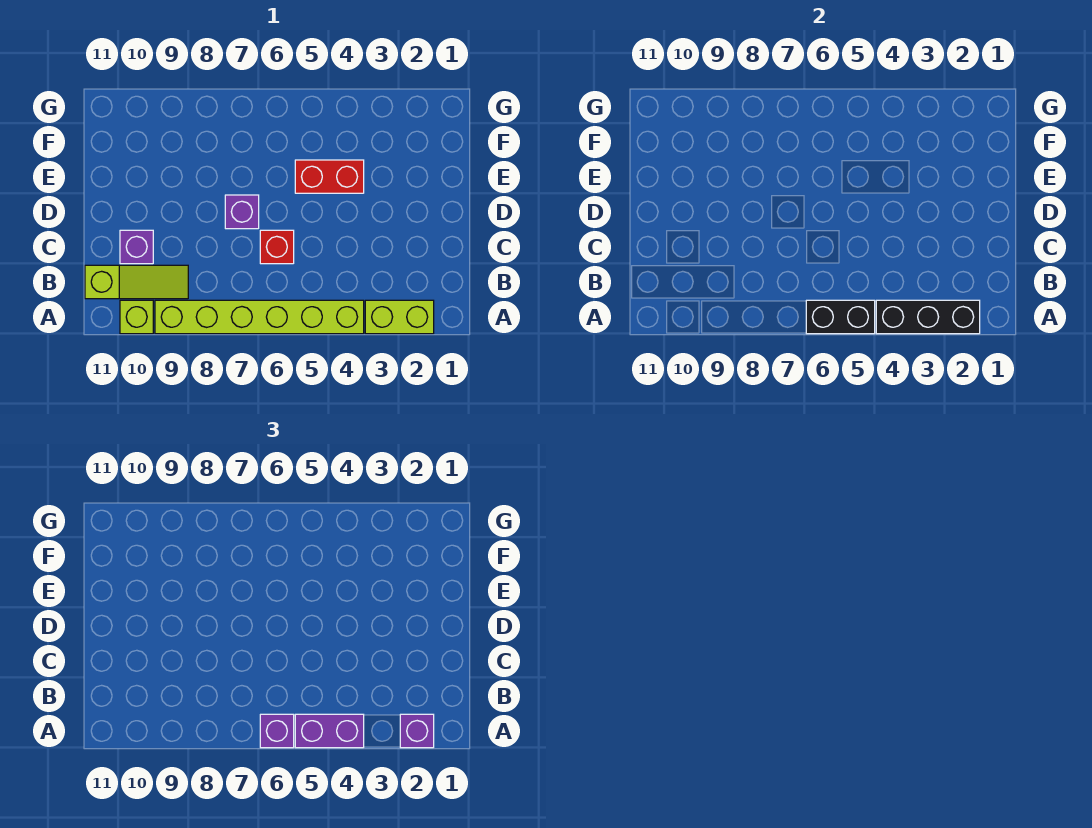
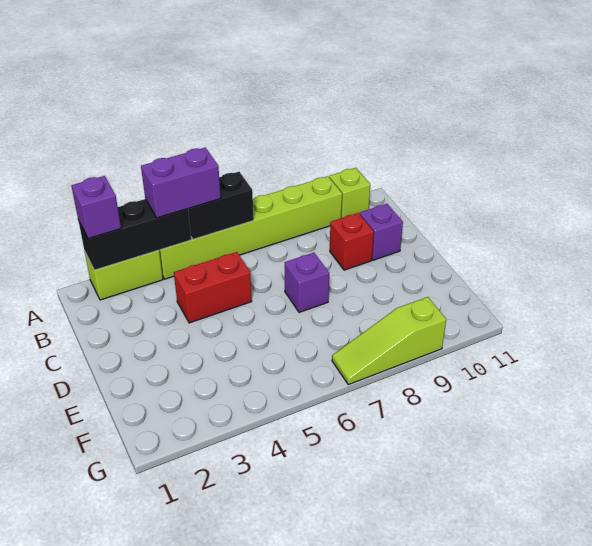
purple 1x1 brick [260,714,294,748] -> none
lime 1x3 slope [85,265,188,299] -> lime 1x3 slope moved to [332,297,446,385]
red 1x1 brick [260,230,294,264] -> red 1x1 brick moved to [330,213,374,270]
red 1x2 brick [295,160,364,193] -> red 1x2 brick moved to [174,252,252,323]

